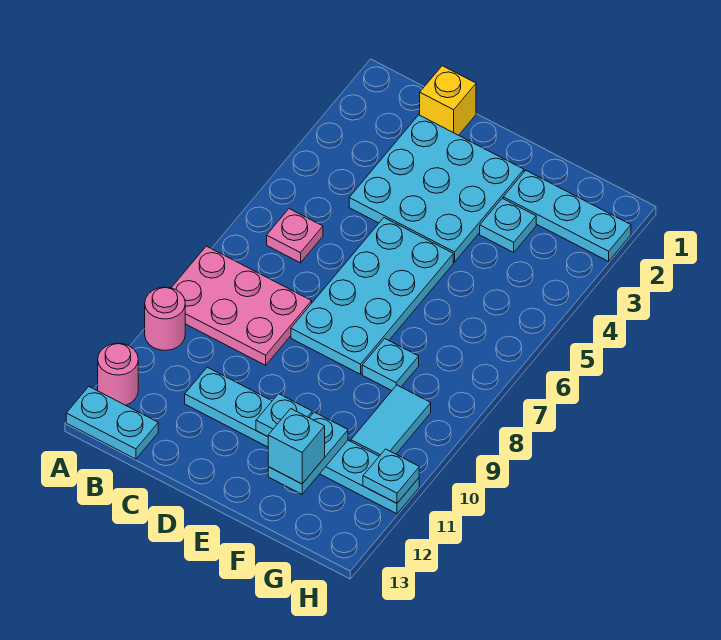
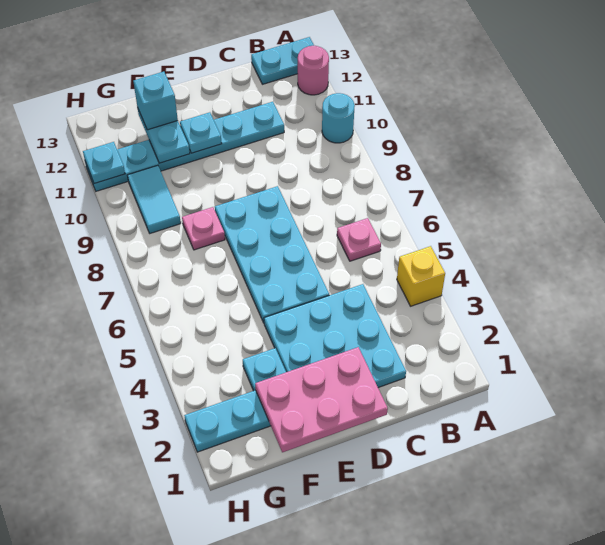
pink 2x3 plate [172,246,312,365] -> pink 2x3 plate moved to [255,347,388,452]
pink 1x1 round brick [145,287,185,350] -> cyan 1x1 round brick [322,93,355,143]
yellow 1x1 brick [420,66,476,135] -> yellow 1x1 brick moved to [397,246,445,306]
cyan 1x1 plate [362,339,419,391] -> pink 1x1 plate [182,207,225,250]

